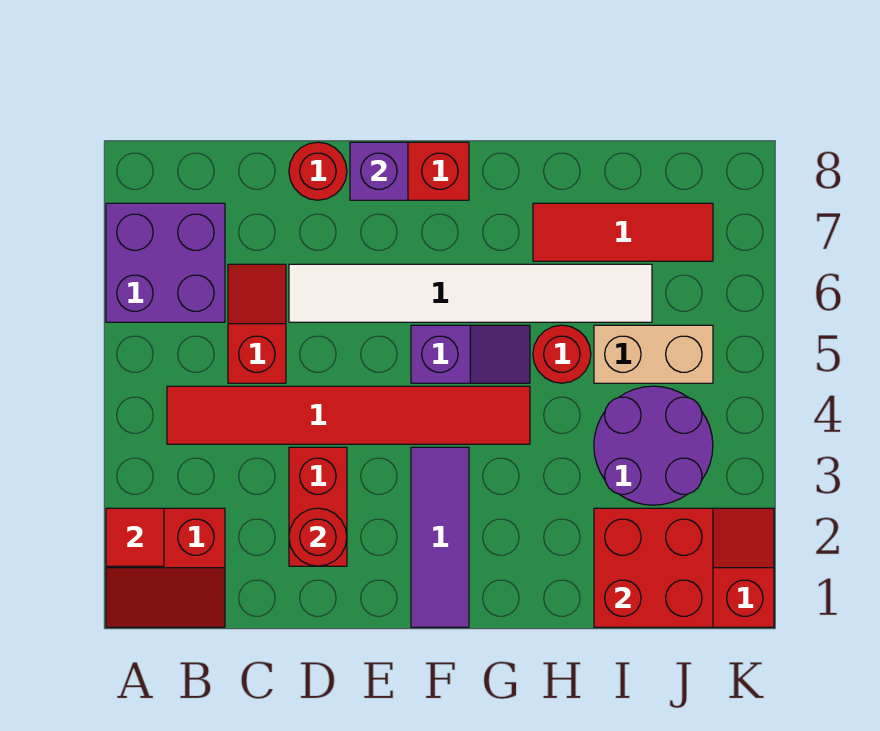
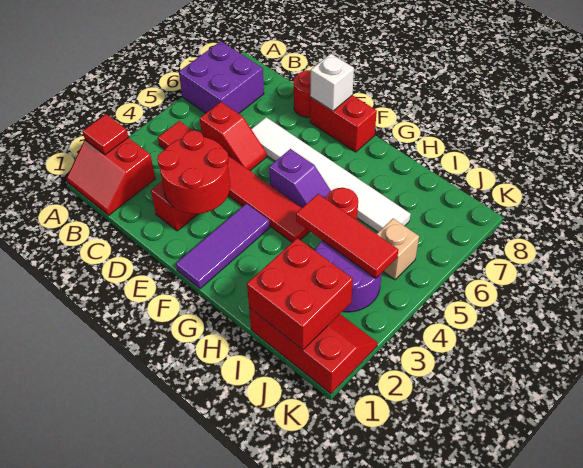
red 1x2 slope [228,264,286,383] -> red 1x2 slope turned to [200,102,267,171]
red 1x1 round brick [289,508,347,566] -> red 2x2 round brick [157,131,230,214]
purple 1x1 brick [350,142,408,200] -> white 1x1 brick [310,54,354,111]
red 1x3 tile [533,203,713,261] -> red 1x3 tile moved to [296,194,398,278]
tan 1x2 brick [594,325,713,383] -> tan 1x1 brick [377,219,419,280]

